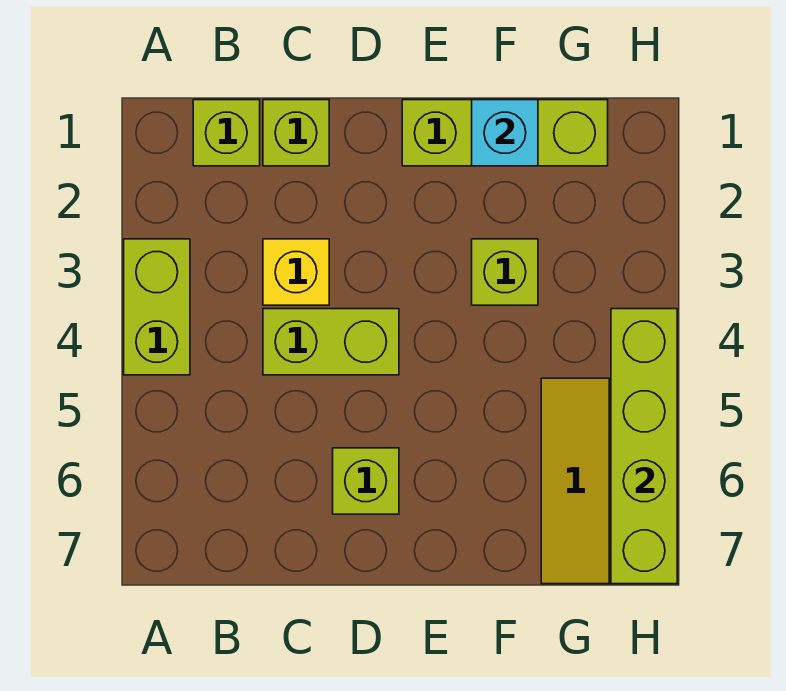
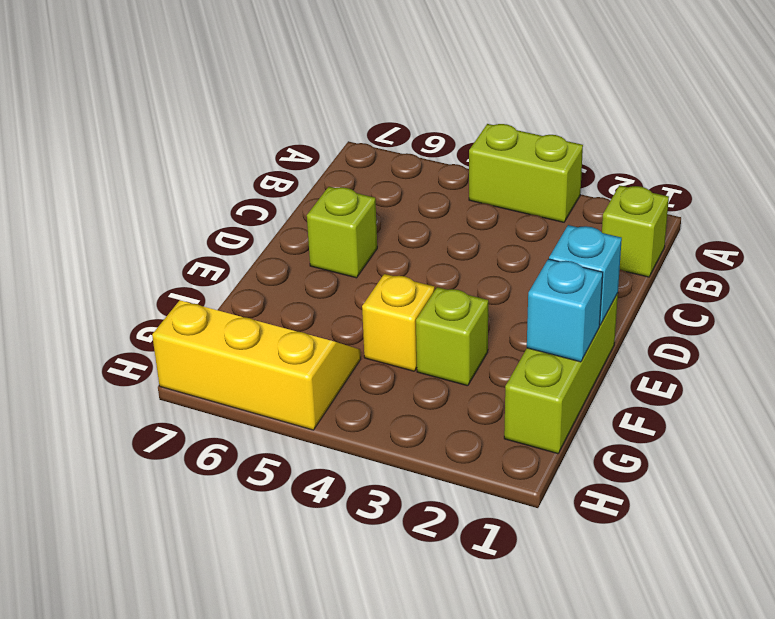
lime 1x1 brick [263,100,329,166] -> none
yellow 1x1 brick [263,239,329,305] -> yellow 1x1 brick moved to [362,274,435,371]
lime 1x2 brick [263,309,399,375] -> none
none -> cyan 1x1 brick [549,225,622,325]
lime 1x4 brick [611,309,677,584] -> none

